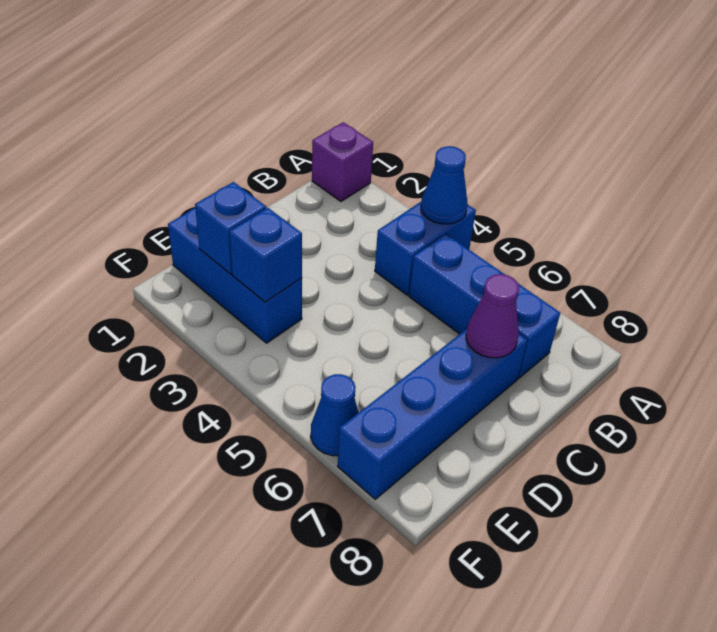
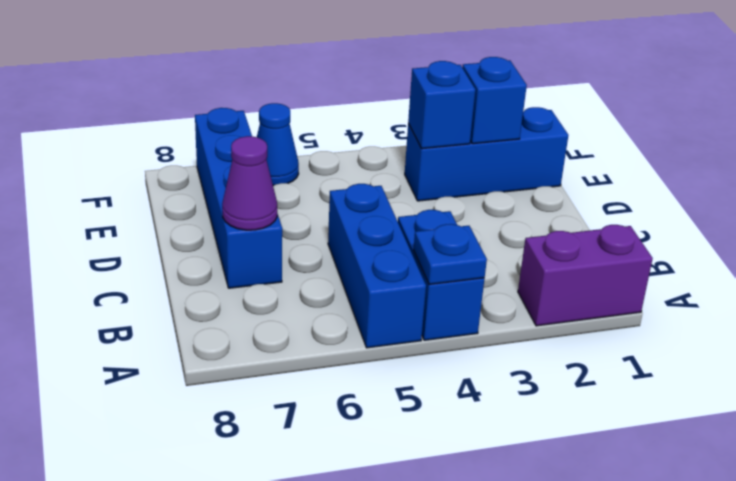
purple 1x1 brick [312,122,373,201] -> purple 1x2 brick [518,225,653,326]
blue 1x1 cone [421,146,468,224] -> blue 1x1 plate [414,224,487,285]
blue 1x3 brick [409,234,560,378] -> blue 1x3 brick turned to [328,184,426,348]

